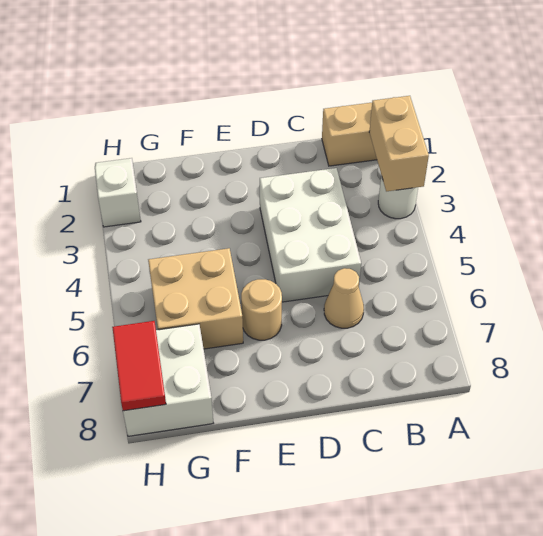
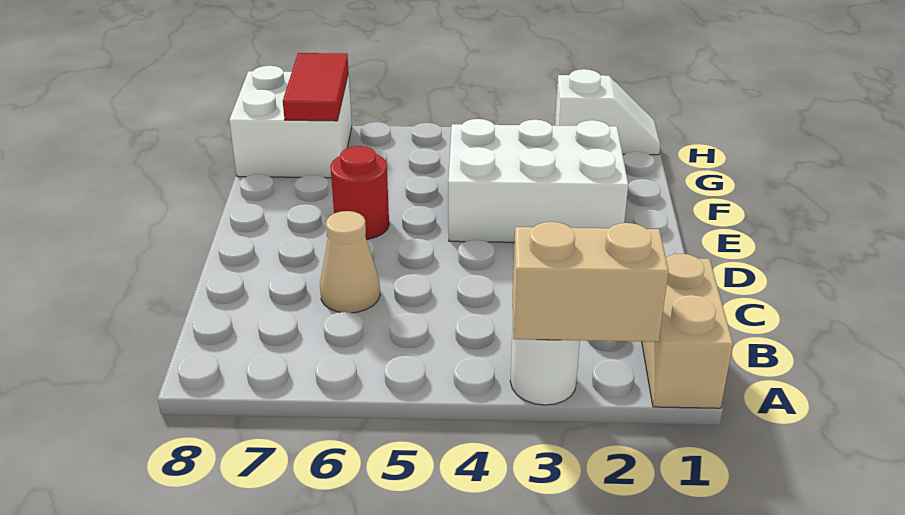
white 2x3 brick [260,168,361,302] -> white 2x3 brick moved to [448,119,628,242]
tan 1x1 round brick [241,279,282,340] -> red 1x1 round brick [330,146,389,239]
tan 2x2 brick [148,248,243,349] -> none
red 1x2 tile [112,321,166,411] -> red 1x2 tile turned to [283,53,349,121]

